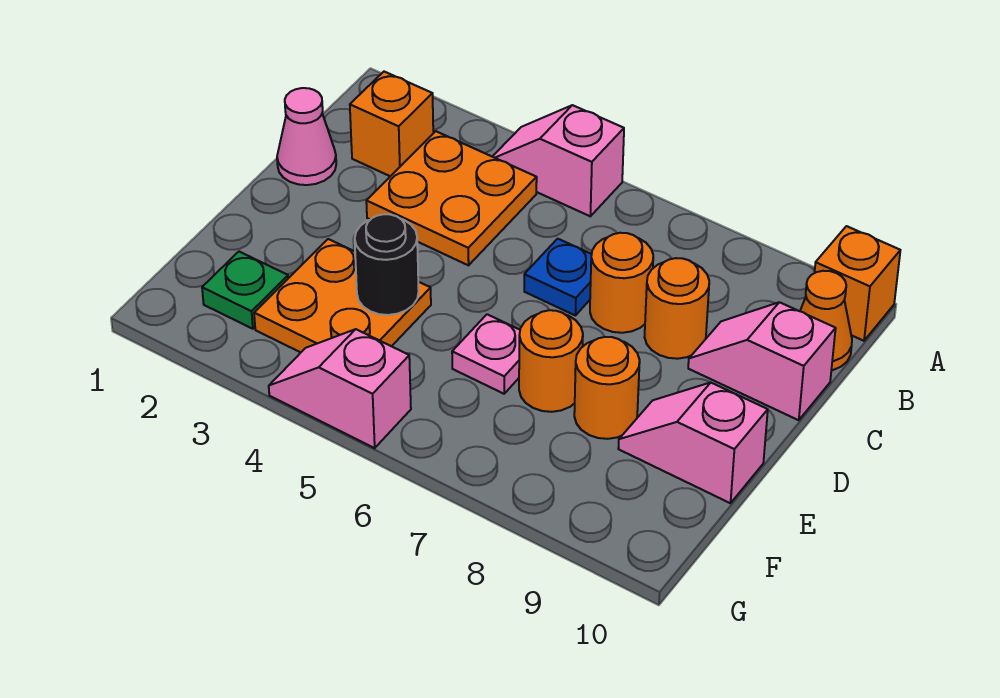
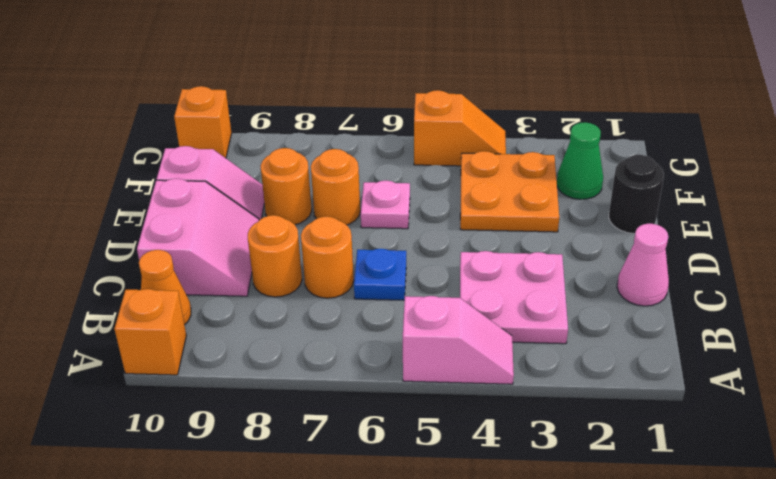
orange 1x1 brick [350,72,433,176] -> orange 1x1 brick moved to [174,86,232,158]
orange 2x2 plate [366,131,537,265] -> pink 2x2 plate [460,251,568,344]
pink 1x2 slope [688,302,836,420] -> pink 2x2 slope [137,179,259,296]
black 1x1 round brick [355,214,419,315] -> black 1x1 round brick moved to [609,155,664,234]
green 1x1 plate [202,252,288,329] -> green 1x1 cone [557,122,603,199]
pink 1x2 slope [269,329,411,448] -> orange 1x2 slope [414,90,506,166]

